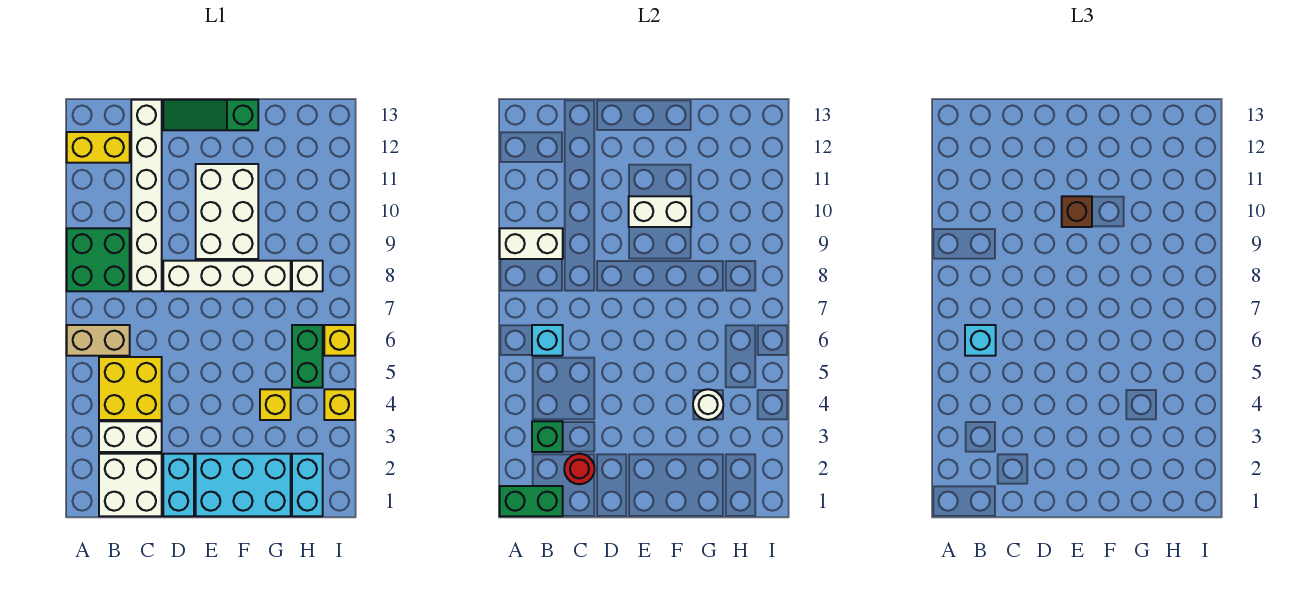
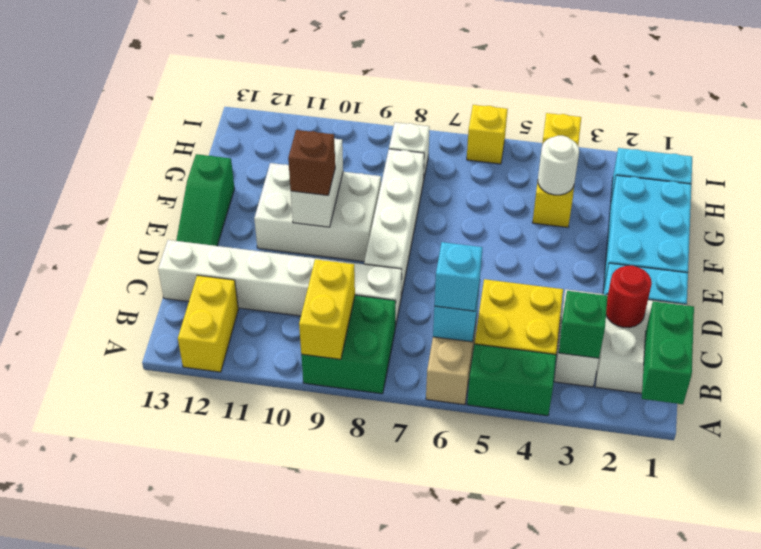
white 1x2 brick [500,228,563,259] -> yellow 1x2 brick [299,259,355,359]
green 1x2 brick [292,325,323,388] -> green 1x2 brick moved to [467,344,556,416]

